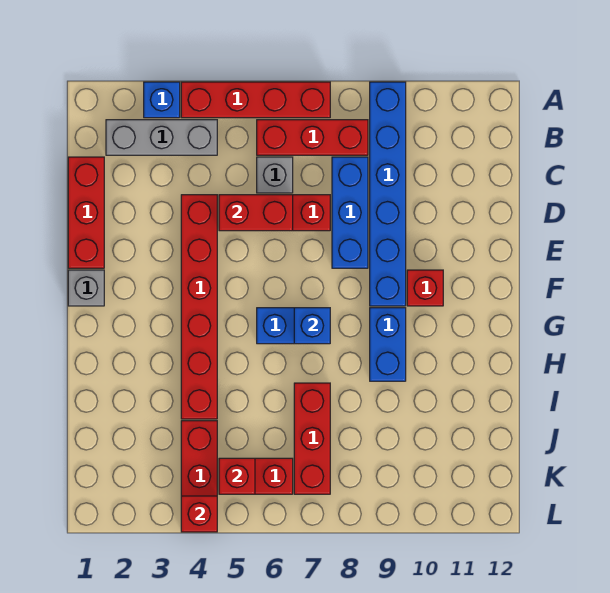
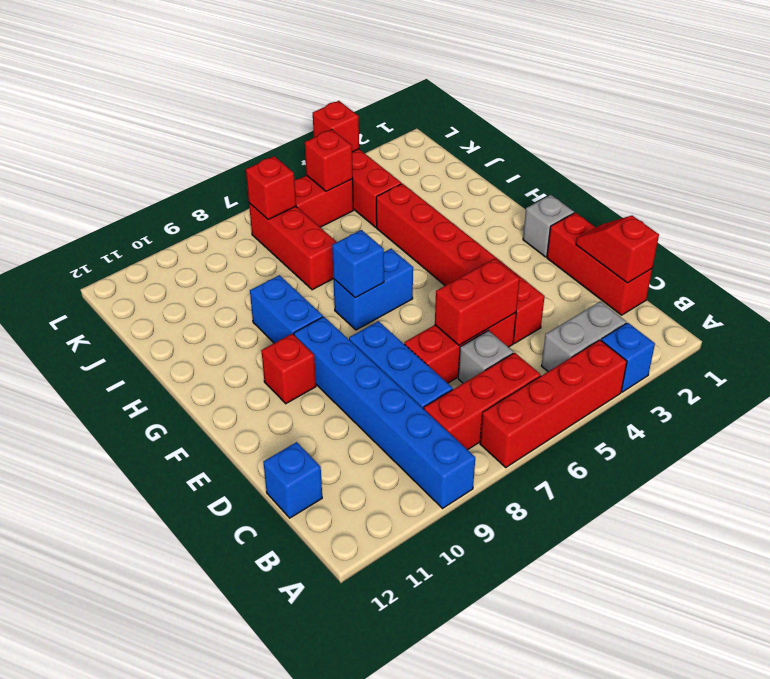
grey 1x3 brick [106,120,217,155] -> grey 1x2 brick [542,301,626,372]
none -> red 1x2 slope [576,216,659,283]
none -> blue 1x1 brick [263,442,322,518]
none -> red 1x1 brick [246,156,296,220]

